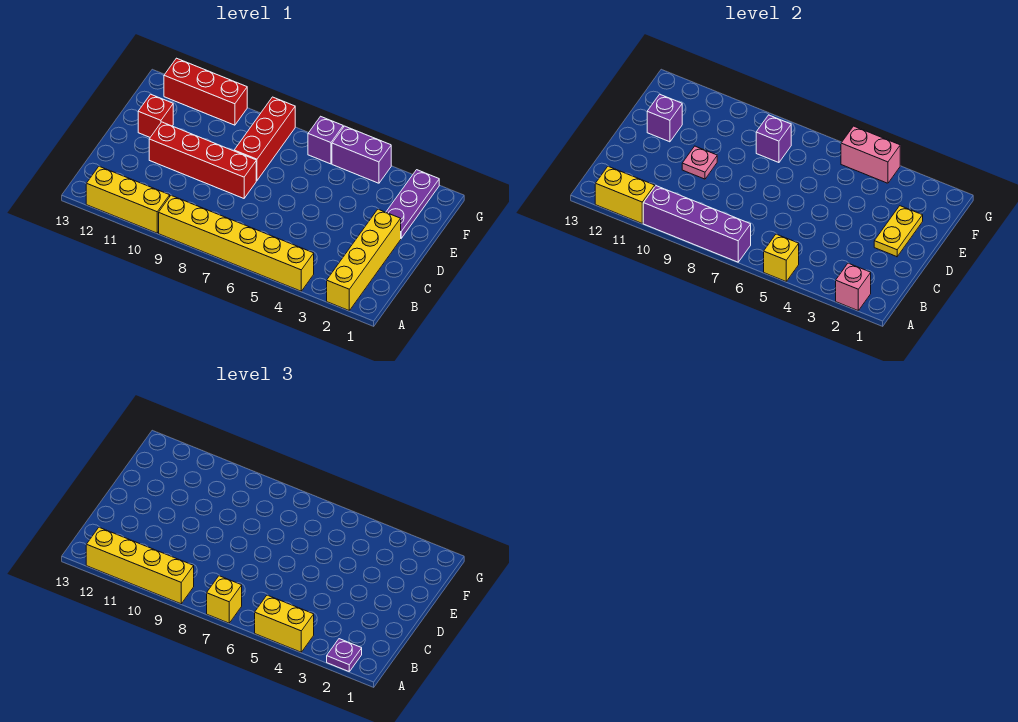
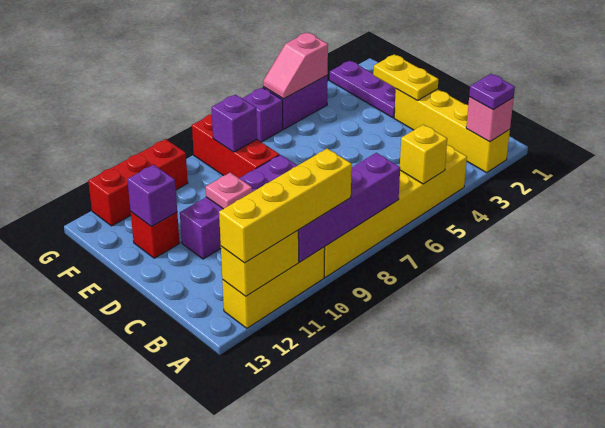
yellow 1x2 brick [255,595,314,652] -> none
yellow 1x1 brick [207,576,242,623] -> none
red 1x4 brick [149,122,256,198] -> purple 1x4 brick [180,155,297,259]
pink 1x2 brick [841,126,900,183] -> pink 1x2 slope [263,32,328,99]

